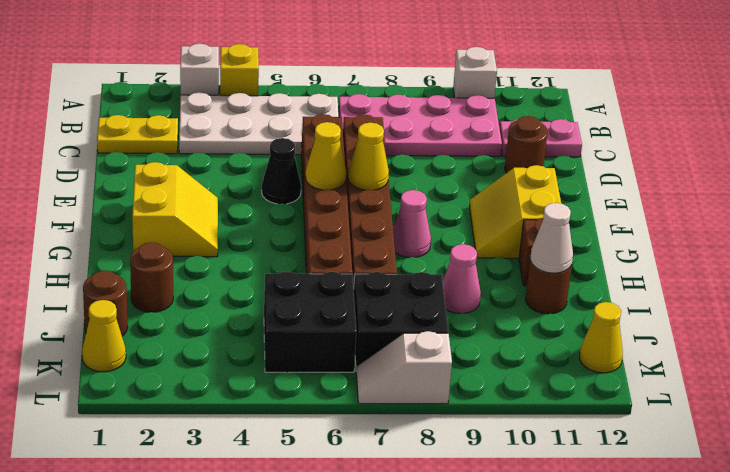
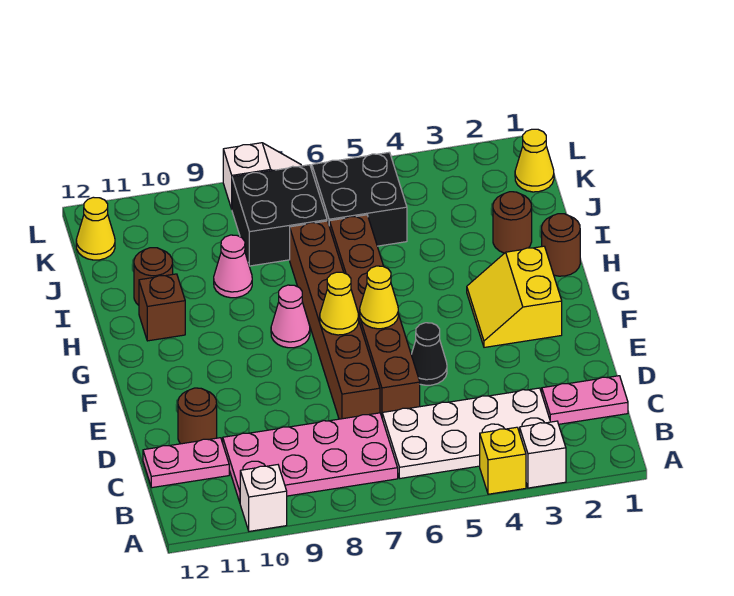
yellow 1x2 plate [97,115,178,154] -> pink 1x2 plate [542,376,628,424]
yellow 2x2 slope [469,165,561,258] -> none
white 1x1 cone [530,203,573,273] -> none
brown 1x1 round brick [83,271,128,336] -> brown 1x1 round brick moved to [542,214,580,276]

